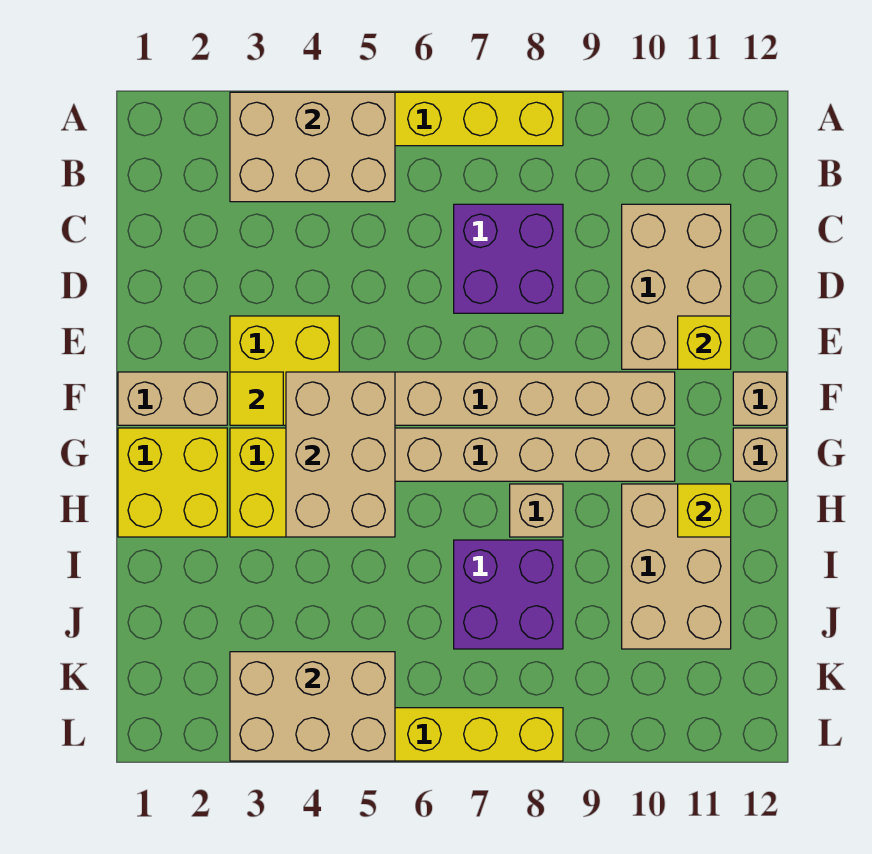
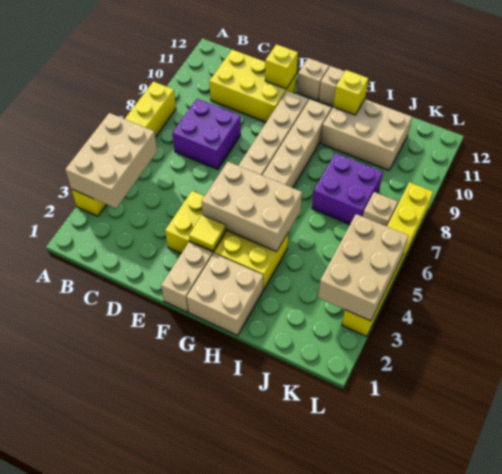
tan 2x3 brick [622,204,731,369] -> yellow 2x3 brick [209,50,296,122]
yellow 2x2 brick [118,428,227,537] -> tan 2x2 brick [187,253,263,335]
tan 1x1 brick [510,484,563,537] -> tan 1x1 brick moved to [363,192,398,226]

